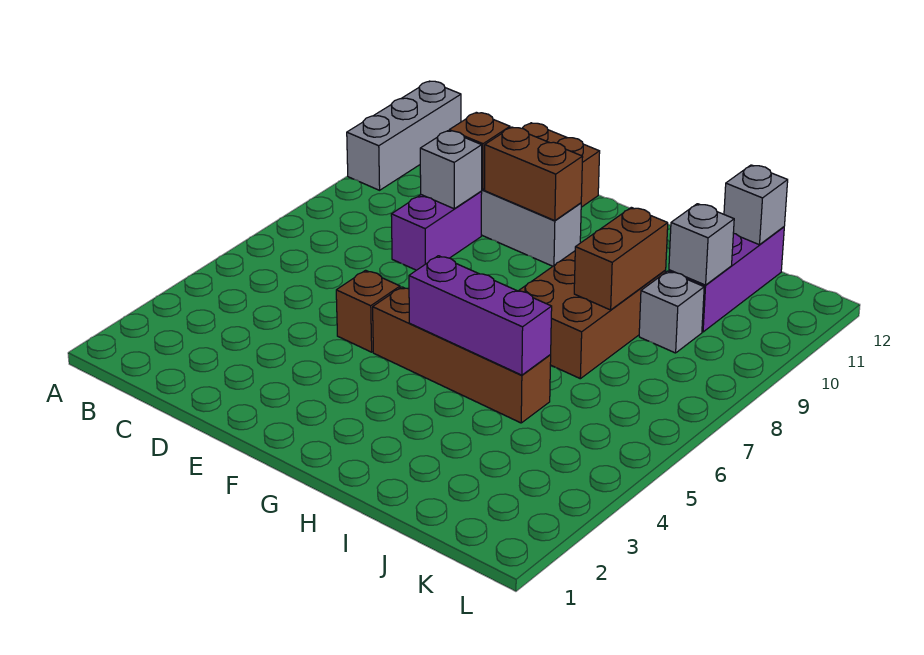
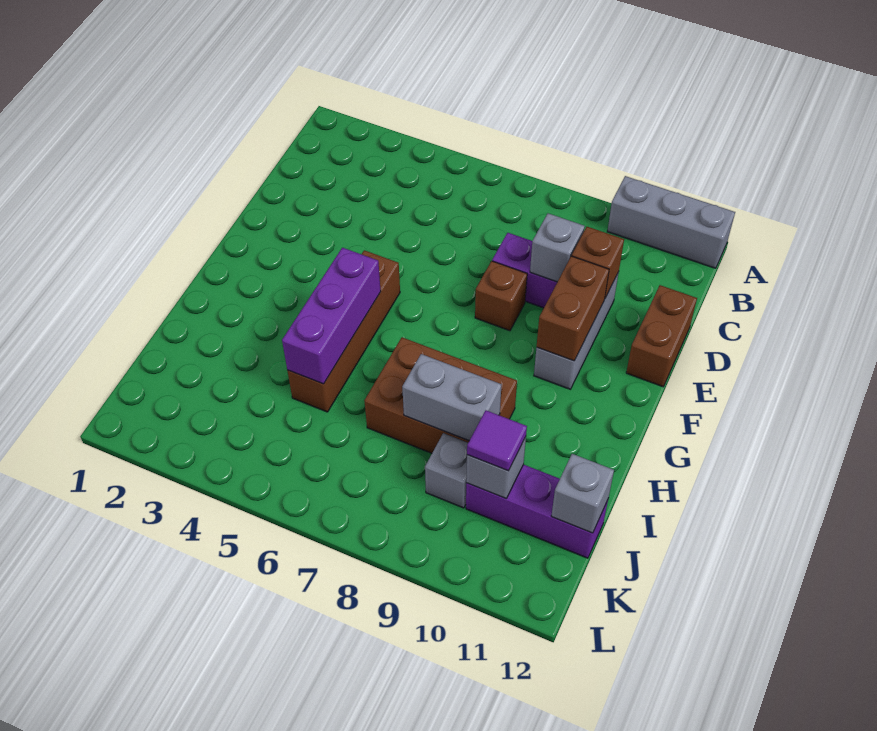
brown 1x1 brick [336,270,400,352] -> brown 1x1 brick moved to [475,261,527,331]
brown 1x2 brick [574,207,668,310] -> grey 1x2 brick [402,354,501,441]
none -> purple 1x1 tile [467,410,527,471]

